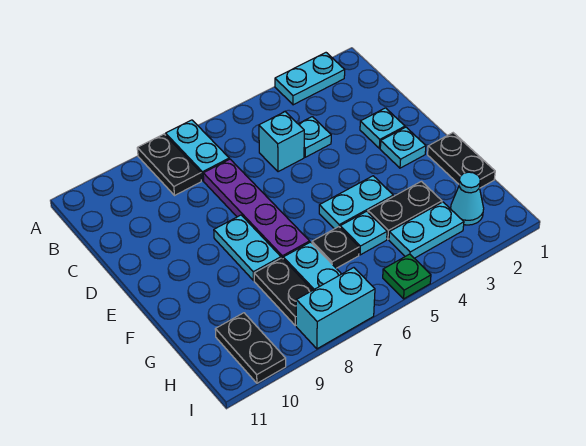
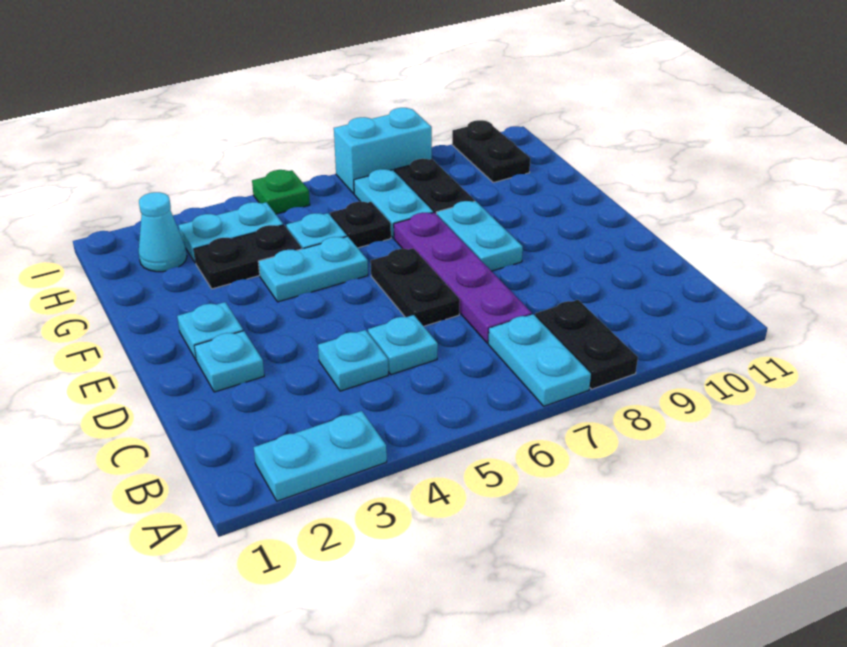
cyan 1x1 brick [259,112,304,172] -> cyan 1x1 plate [368,315,438,375]
black 1x2 plate [428,133,495,188] -> black 1x2 plate moved to [371,248,460,326]

